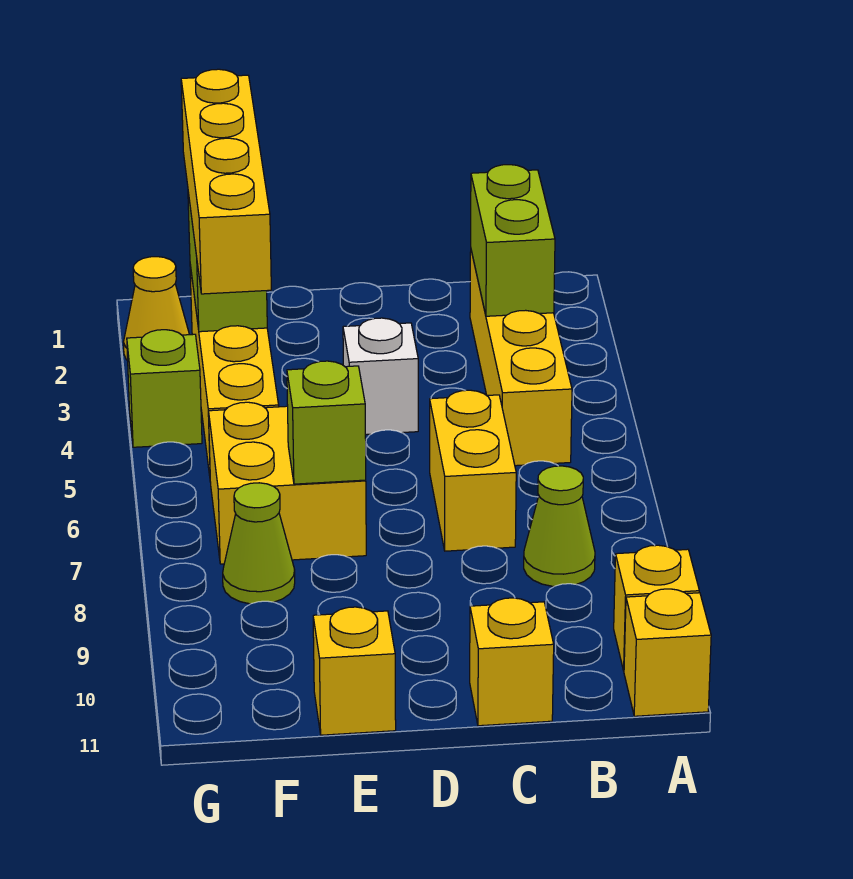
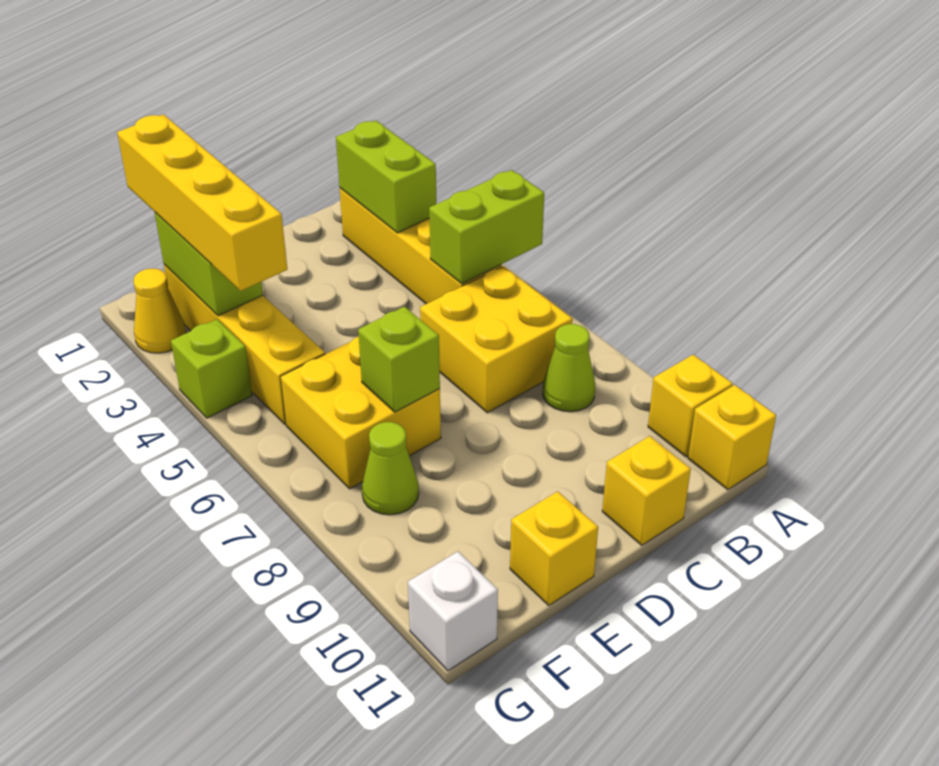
none -> lime 1x2 brick [429,170,544,284]
yellow 1x2 brick [430,390,516,551] -> yellow 2x2 brick [420,266,572,413]
white 1x1 brick [343,318,418,435] -> white 1x1 brick moved to [408,552,498,671]

